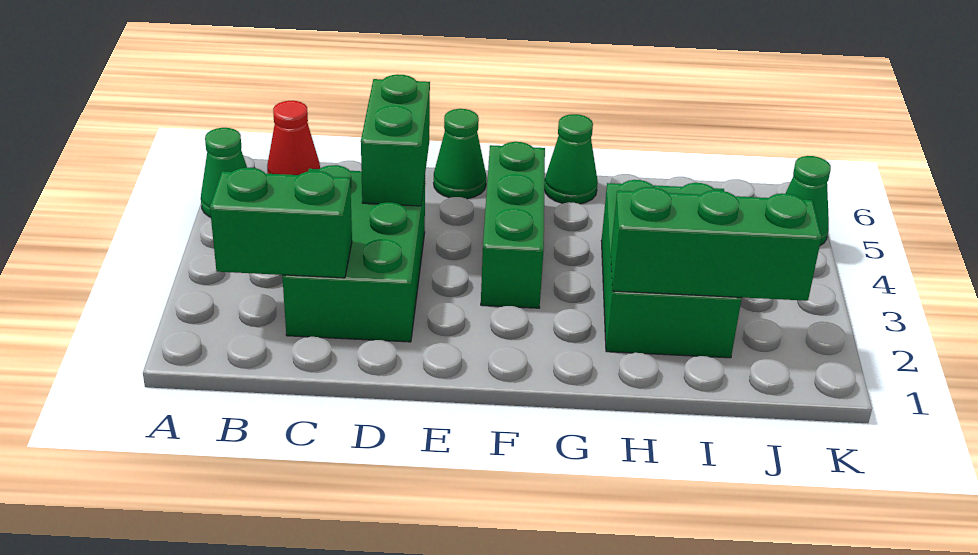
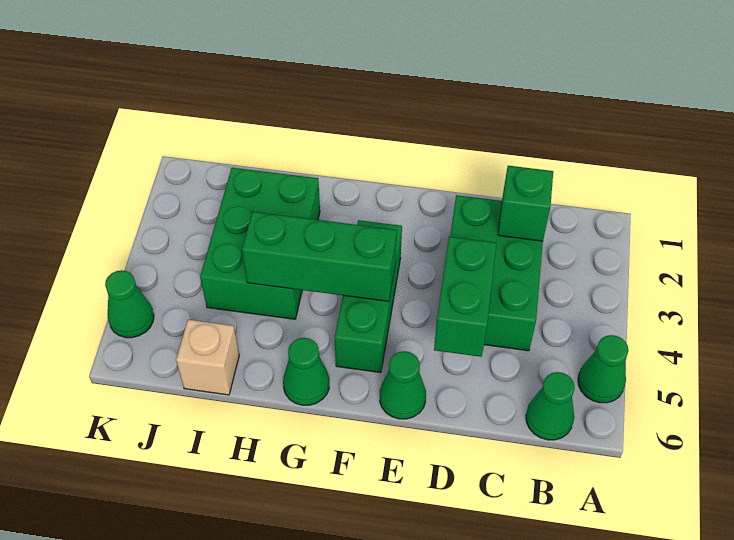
green 1x2 brick [210,168,352,278] -> green 1x1 brick [498,166,553,241]
red 1x1 cone [267,101,320,175] -> green 1x1 cone [526,372,575,440]
green 1x3 brick [611,187,822,301] -> green 1x3 brick moved to [242,212,397,301]
none -> tan 1x1 brick [176,320,239,395]

